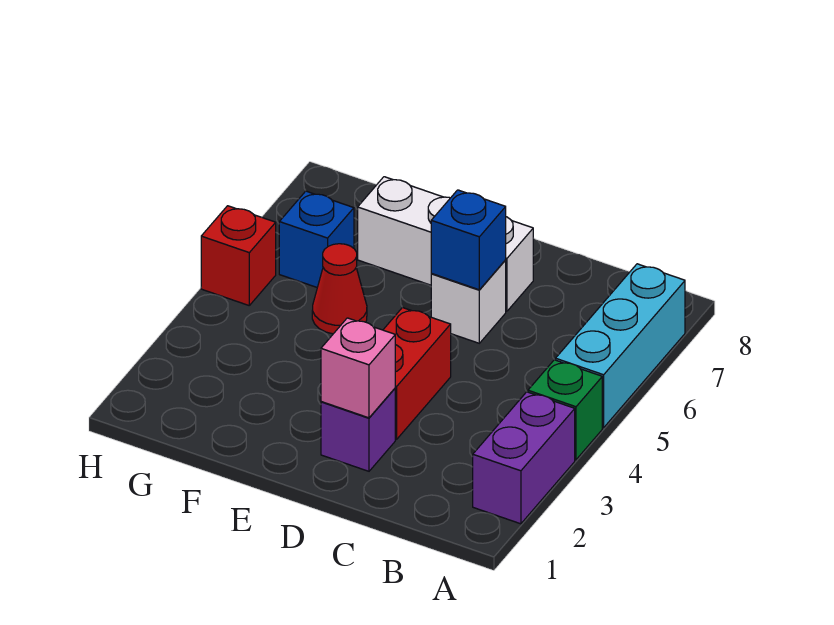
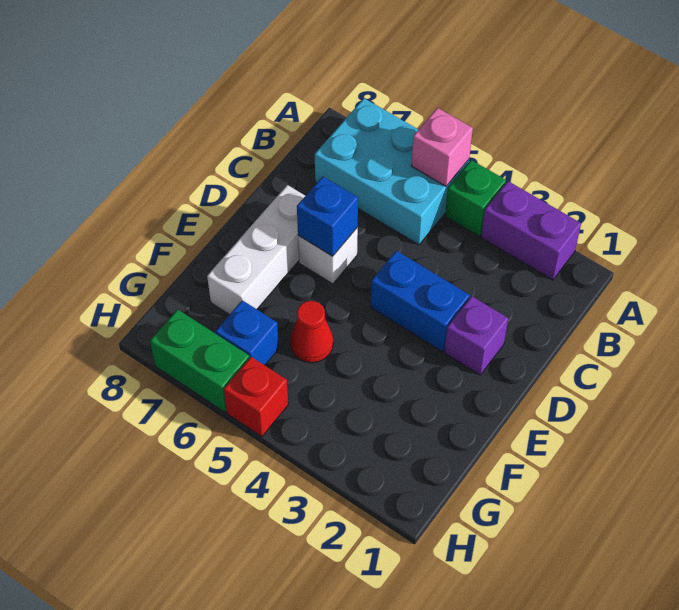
cyan 1x3 brick [556,264,685,428] -> cyan 2x3 brick [315,98,469,245]
pink 1x1 brick [321,318,395,418] -> pink 1x1 brick moved to [411,108,473,186]
red 1x2 brick [383,307,451,439] -> blue 1x2 brick [371,251,470,352]
none -> green 1x2 brick [150,309,249,412]

